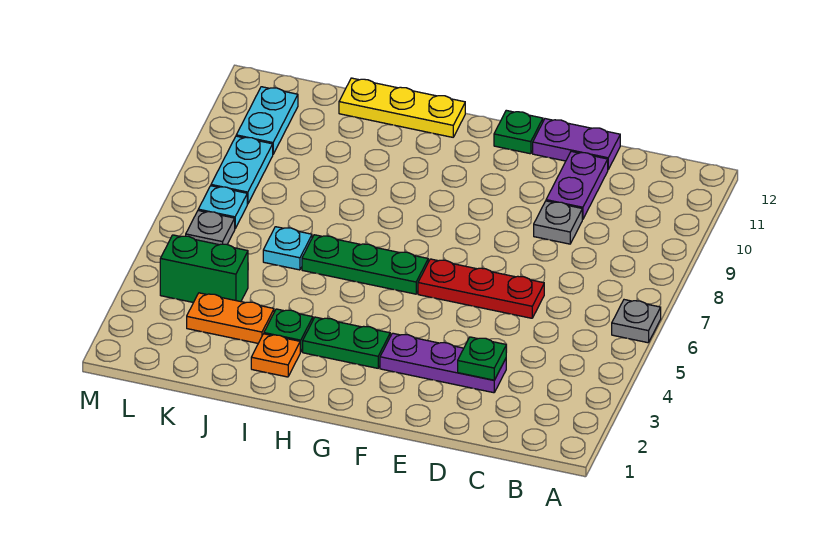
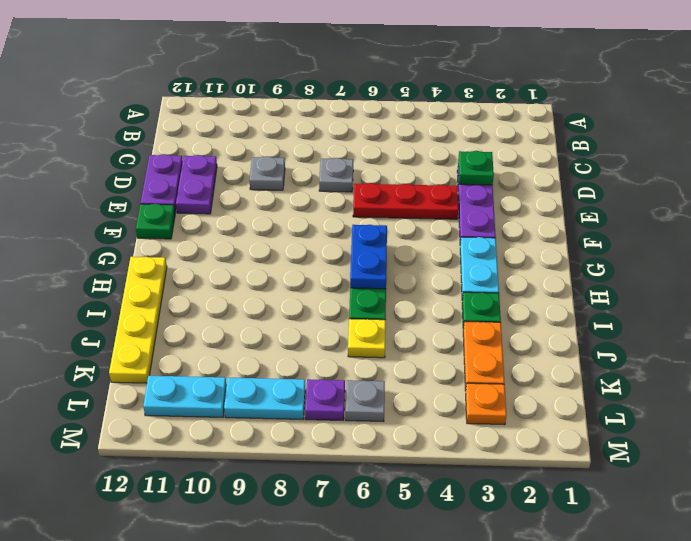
grey 1x1 plate [612,300,661,343] -> grey 1x1 plate moved to [319,158,353,192]
red 1x3 plate [418,259,544,318] -> red 1x3 plate turned to [353,183,458,219]
purple 1x2 plate [546,151,608,219] -> purple 1x2 plate turned to [176,155,217,214]
green 1x2 plate [303,317,390,368] -> cyan 1x2 plate [460,237,499,298]
none -> blue 1x2 plate [350,225,387,289]
yellow 1x3 plate [339,78,465,137] -> yellow 1x4 plate [109,257,167,383]
orange 1x1 plate [251,334,300,377] -> orange 1x1 plate moved to [465,383,506,425]
cyan 1x1 plate [263,227,312,270] -> yellow 1x1 plate [348,319,386,358]
green 1x2 brick [160,235,248,302] -> none
cyan 1x1 plate [198,186,247,228] -> purple 1x1 plate [305,379,345,420]

